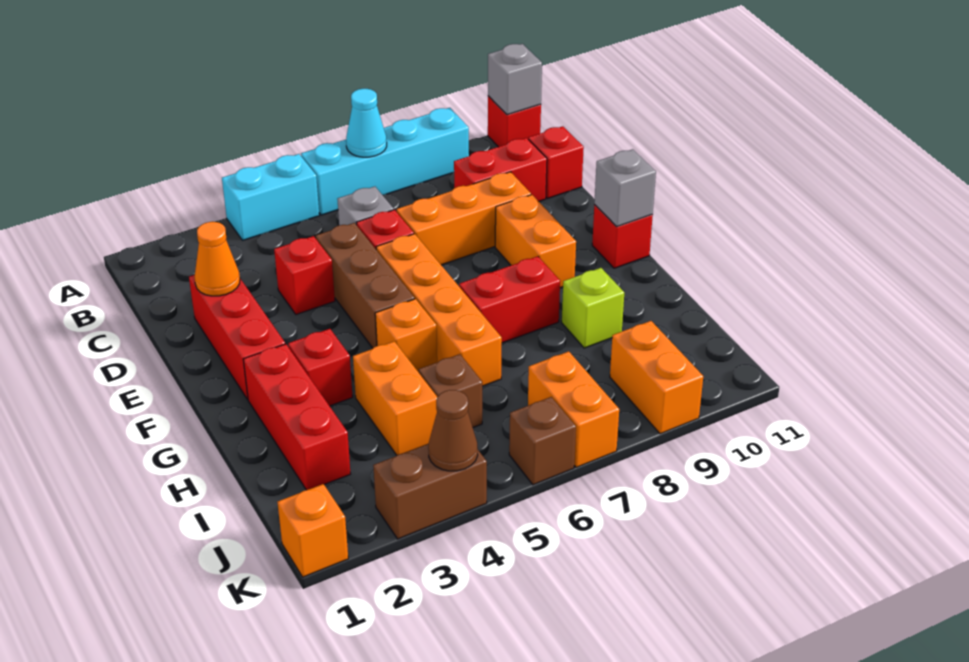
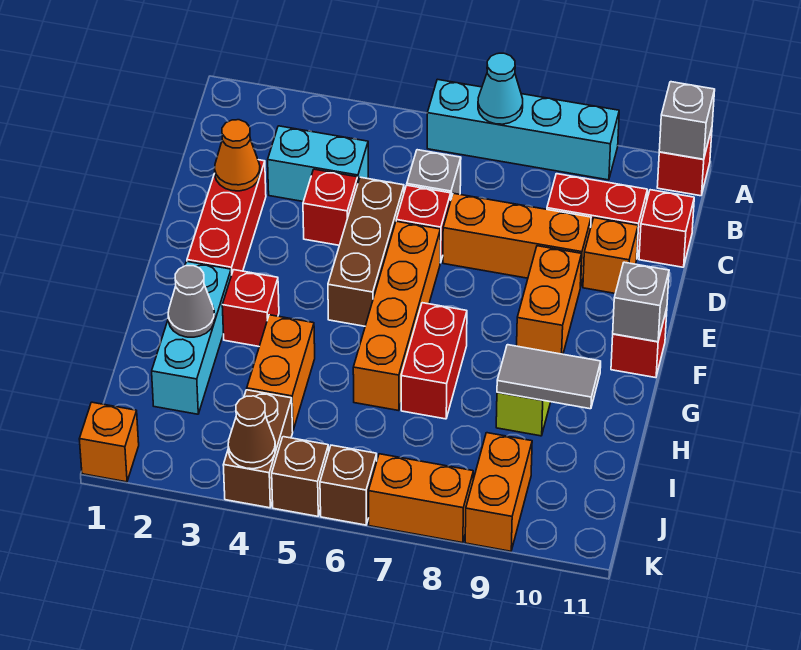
cyan 1x2 brick [222,154,319,240] -> cyan 1x2 brick moved to [268,126,368,202]
red 1x3 brick [243,344,351,490] -> cyan 1x3 brick [152,262,231,414]
orange 1x1 brick [375,299,437,372] -> orange 1x1 brick moved to [583,218,638,293]
red 1x2 brick [459,256,560,343] -> red 1x2 brick turned to [401,303,467,419]
none -> grey 1x1 cone [168,266,215,337]
none -> grey 1x2 tile [497,345,601,409]
brown 1x1 brick [419,354,482,427] -> brown 1x1 brick moved to [272,437,329,516]
orange 1x2 brick [528,351,619,467] -> orange 1x2 brick turned to [369,454,473,543]
brown 1x2 brick [373,444,487,539] -> brown 1x2 brick turned to [223,390,293,508]

